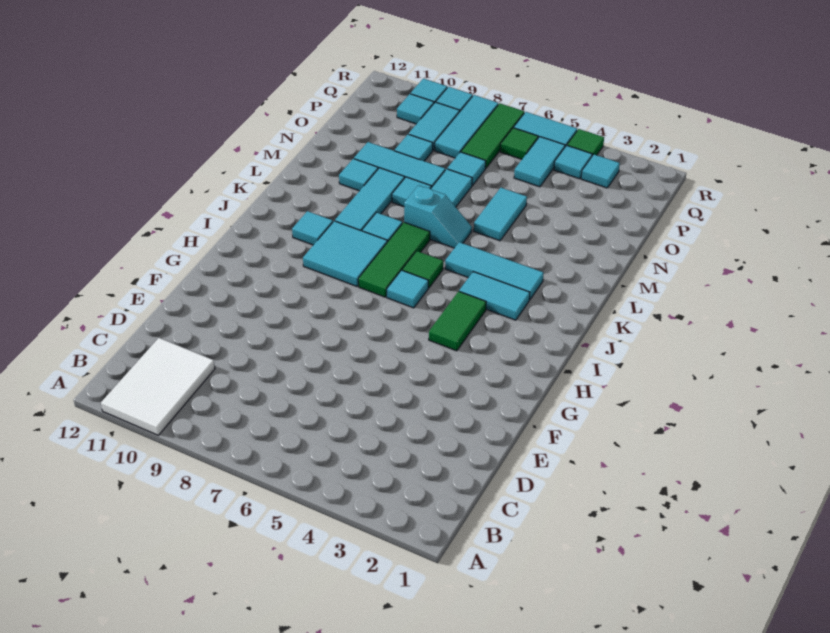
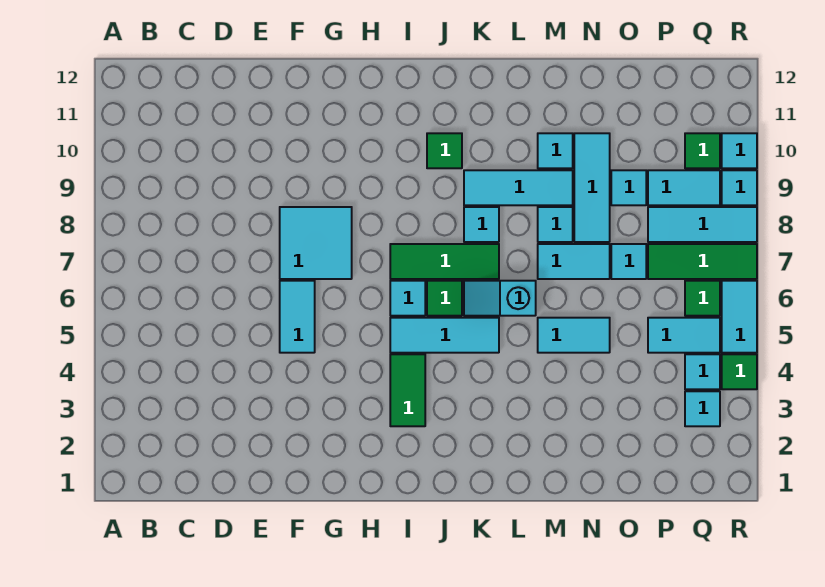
white 2x3 tile [101,338,215,435] -> none
green 1x2 tile [429,291,486,351] -> green 1x2 tile turned to [390,354,425,426]
cyan 2x2 tile [303,221,387,286] -> cyan 2x2 tile moved to [280,207,352,279]
cyan 1x2 tile [459,272,530,320] -> cyan 1x2 tile moved to [280,281,315,353]
cyan 1x1 tile [292,211,333,245] -> green 1x1 tile [427,133,462,168]
cyan 1x3 tile [445,242,544,300] -> cyan 1x3 tile turned to [390,318,499,353]
cyan 1x2 slope [404,185,472,248] -> cyan 1x2 slope turned to [464,281,536,316]
cyan 1x1 tile [397,94,434,124] -> green 1x1 tile [685,133,720,168]

